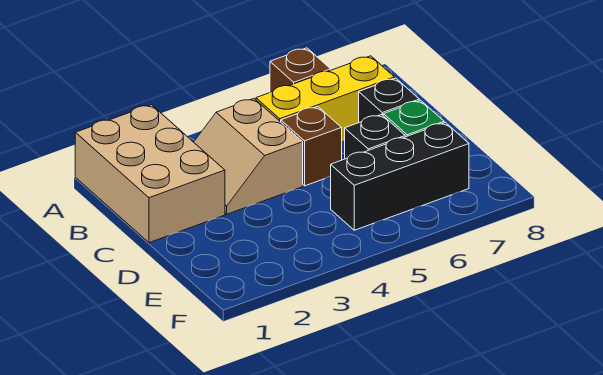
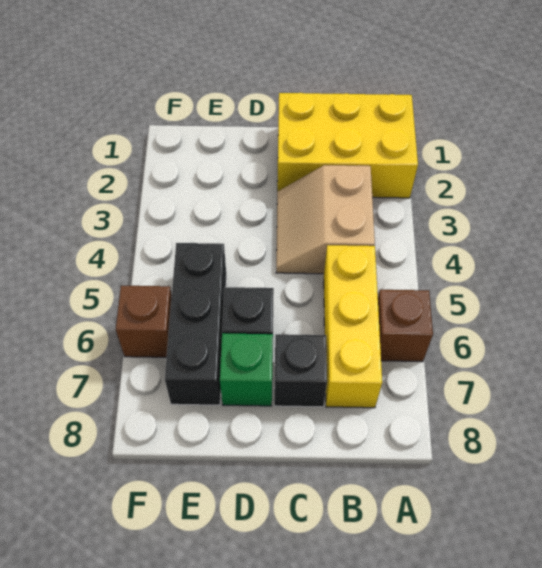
tan 2x3 brick [75,105,225,243] -> yellow 2x3 brick [277,93,418,198]
tan 2x2 slope [194,99,303,214] -> tan 2x2 slope turned to [276,165,375,274]
brown 1x1 brick [281,107,342,186] -> brown 1x1 brick moved to [116,286,172,357]

